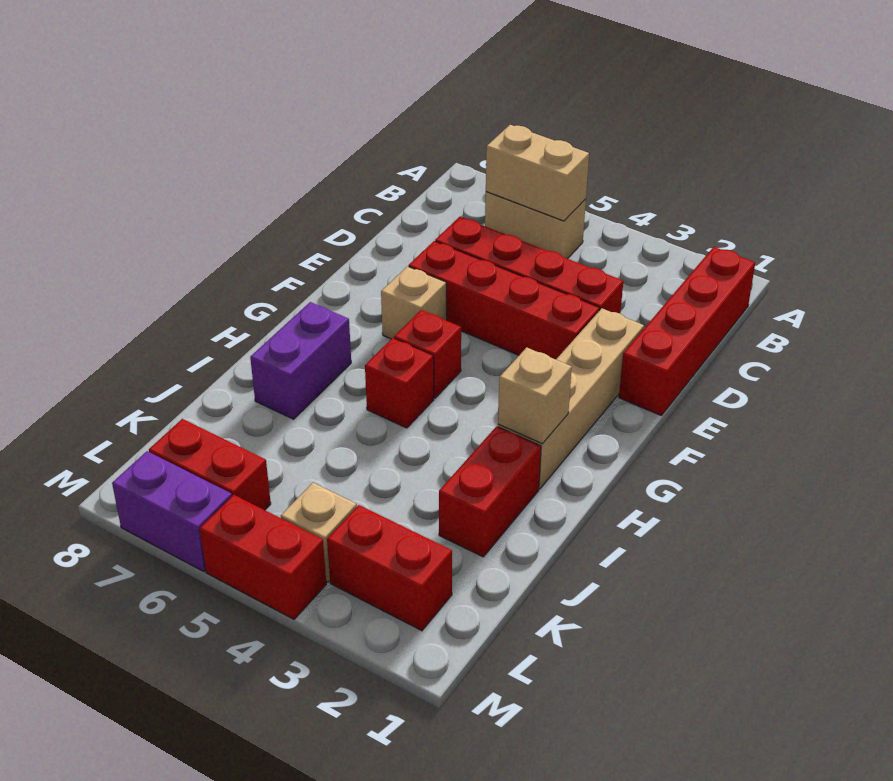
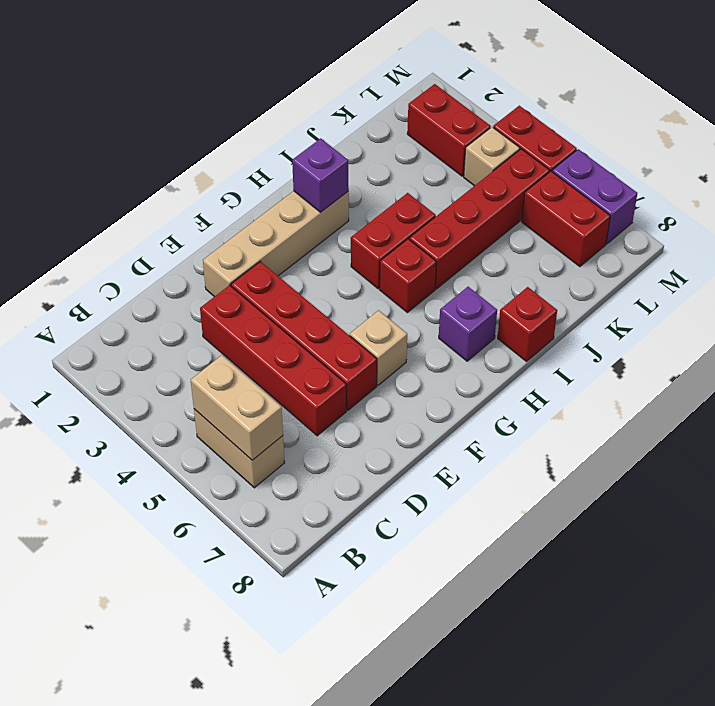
red 1x4 brick [619,247,755,416] -> red 1x4 brick moved to [409,149,550,289]
red 1x1 brick [394,310,461,398] -> red 1x1 brick moved to [498,287,557,361]
tan 1x1 brick [498,347,572,444] -> purple 1x1 brick [292,138,349,212]
purple 1x2 brick [250,302,351,419] -> purple 1x1 brick [439,287,497,361]
red 1x2 brick [439,426,541,557] -> red 1x2 brick moved to [351,193,436,289]

